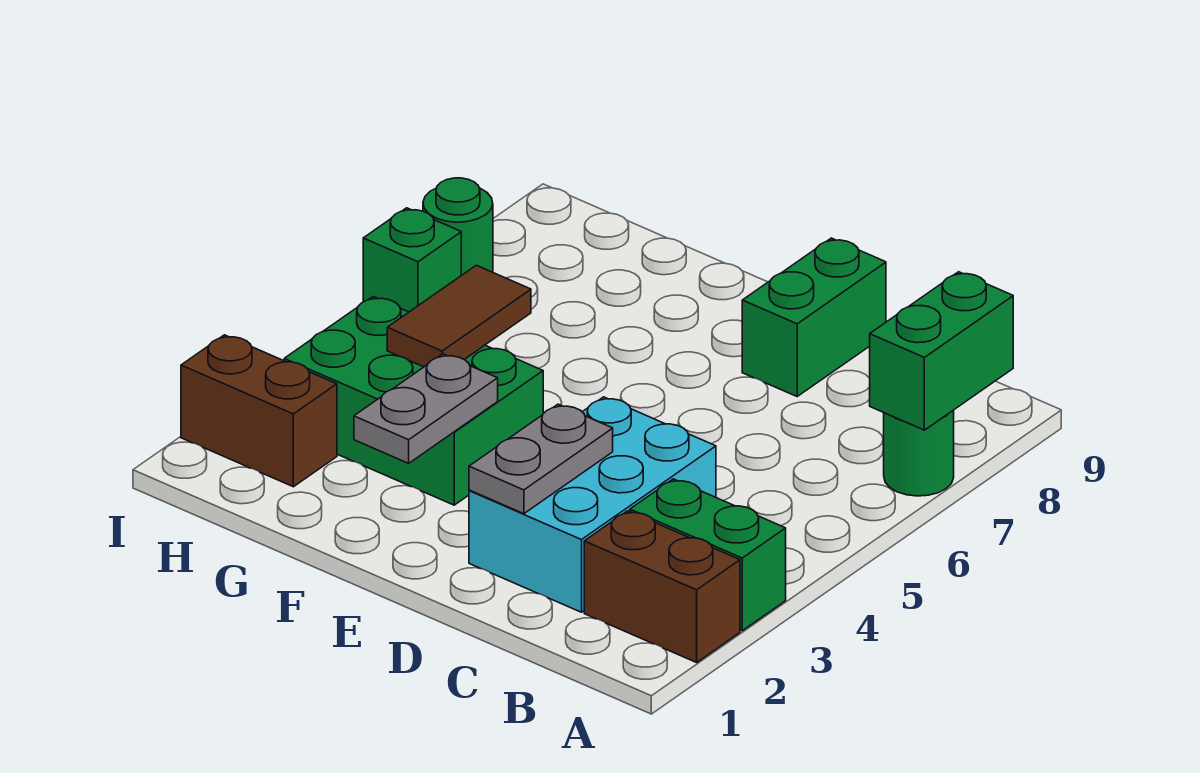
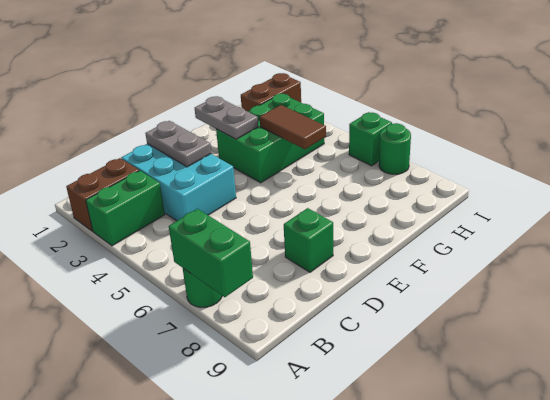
green 1x2 brick [742,238,886,396] -> green 1x1 brick [284,208,333,272]

